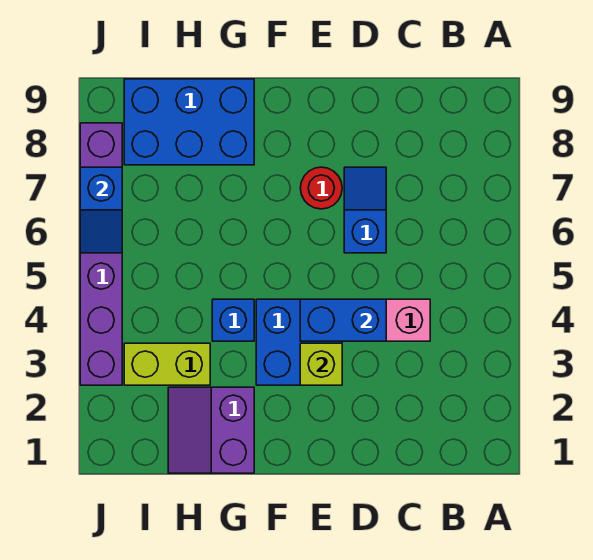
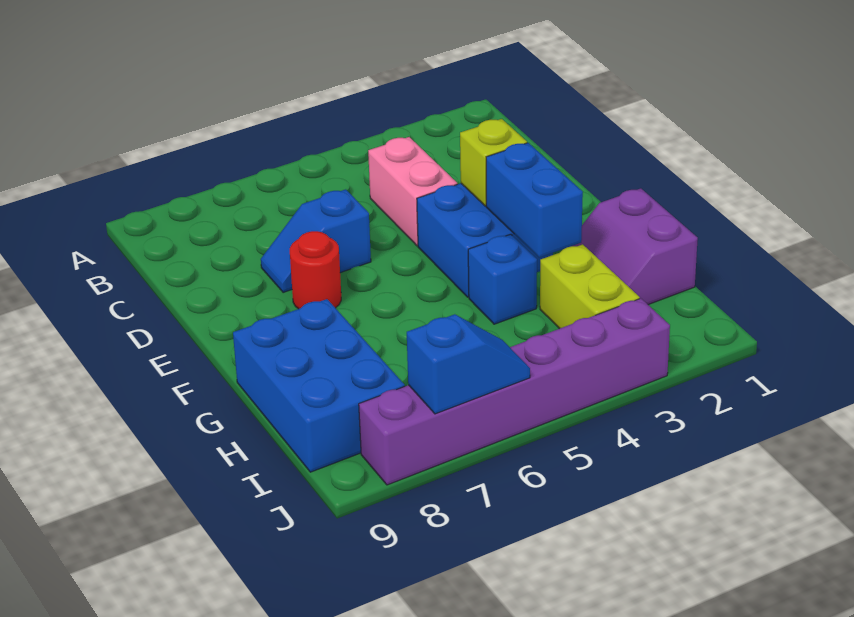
blue 1x2 brick [300,299,386,341] -> blue 1x2 brick moved to [486,143,583,258]
purple 2x2 slope [168,387,254,473] -> purple 2x2 slope turned to [573,188,698,305]

